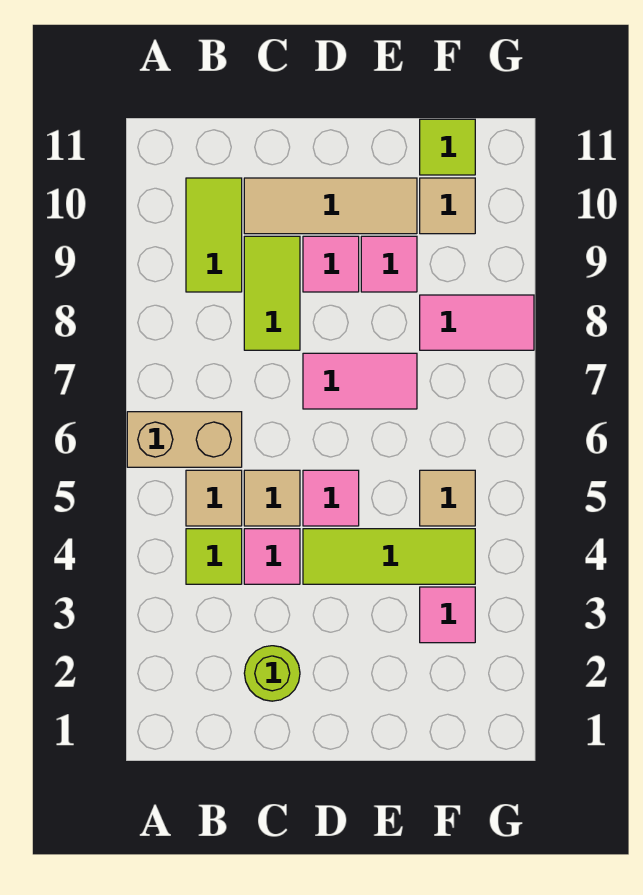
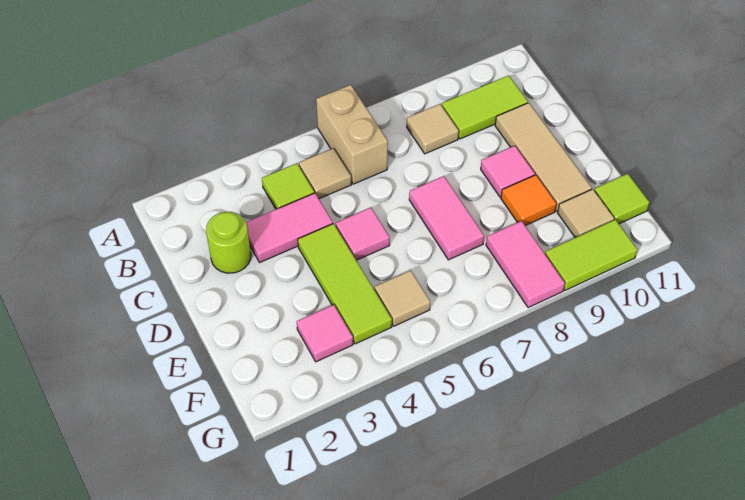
pink 1x1 tile [244,529,300,584] -> pink 1x2 tile [246,193,333,262]
tan 1x1 tile [244,470,300,526] -> tan 1x1 tile moved to [407,104,459,154]
lime 1x2 tile [244,236,300,350] -> lime 1x2 tile moved to [545,219,637,290]
pink 1x1 tile [361,236,417,292] -> orange 1x1 tile [501,175,556,226]

